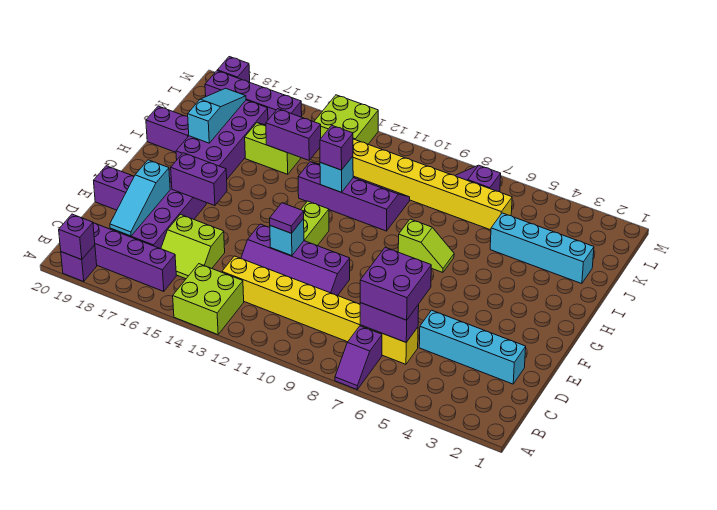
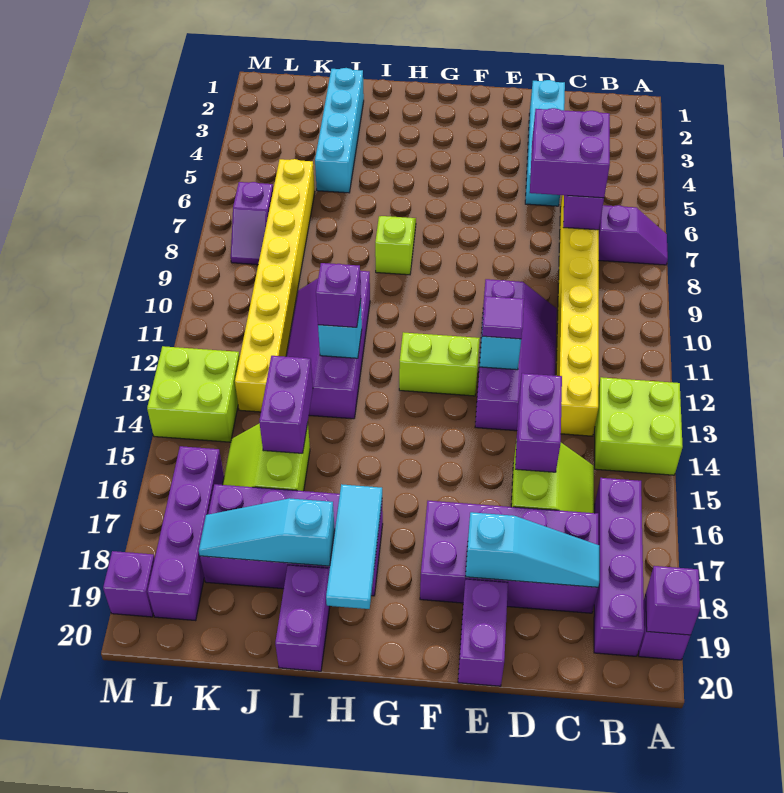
purple 1x2 brick [171,153,227,206] -> purple 1x2 brick moved to [515,373,562,472]
none -> cyan 1x3 tile [326,484,382,609]

